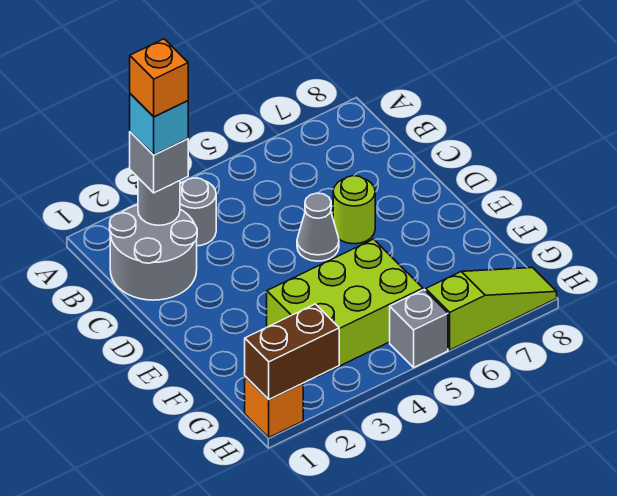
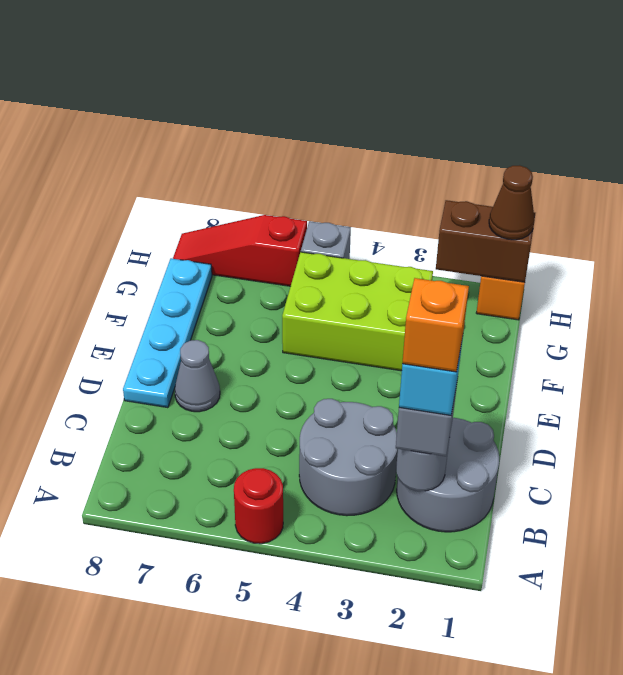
none -> red 1x1 round brick [234,468,283,544]
grey 1x1 round brick [180,178,216,246] -> grey 2x2 round brick [299,399,398,516]
grey 1x1 cone [297,193,339,261] -> grey 1x1 cone moved to [175,340,220,412]
lime 1x1 round brick [333,176,375,244] -> none
none -> cyan 1x4 plate [123,258,212,408]
none -> brown 1x1 cone [489,165,535,240]
lime 1x3 slope [426,268,557,350] -> red 1x3 slope [173,215,307,286]

